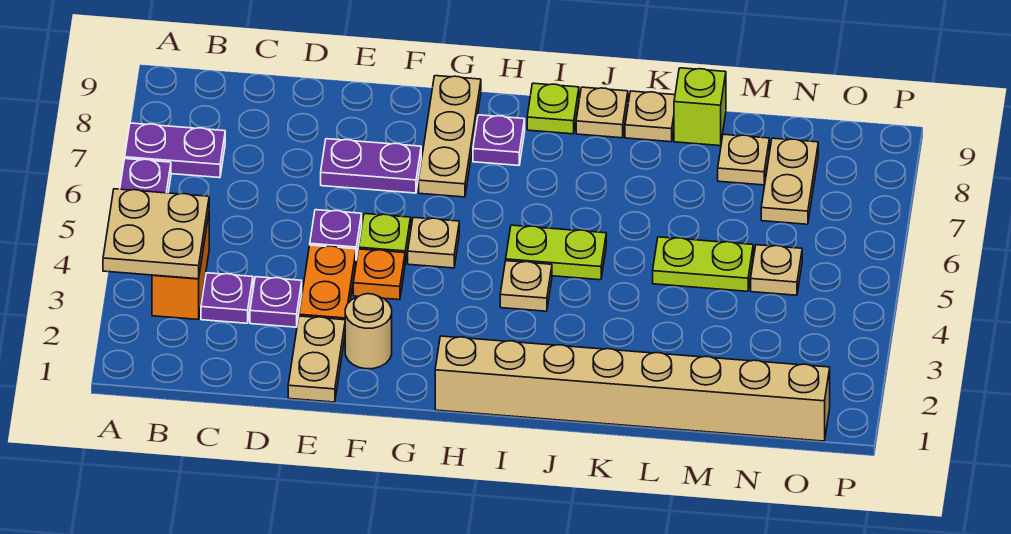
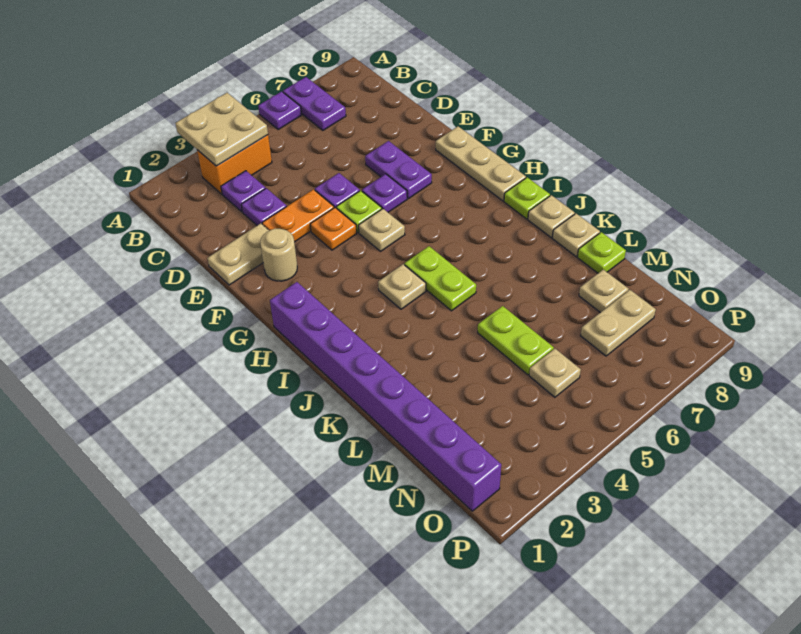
tan 1x3 plate [419,76,481,197] -> tan 1x3 plate turned to [436,126,526,201]
tan 1x8 brick [435,336,830,441] -> purple 1x8 brick [270,282,501,511]
purple 1x1 plate [473,115,525,165] -> purple 1x1 plate moved to [362,174,407,212]
lime 1x1 brick [674,68,726,146] -> lime 1x1 plate [577,232,626,273]

